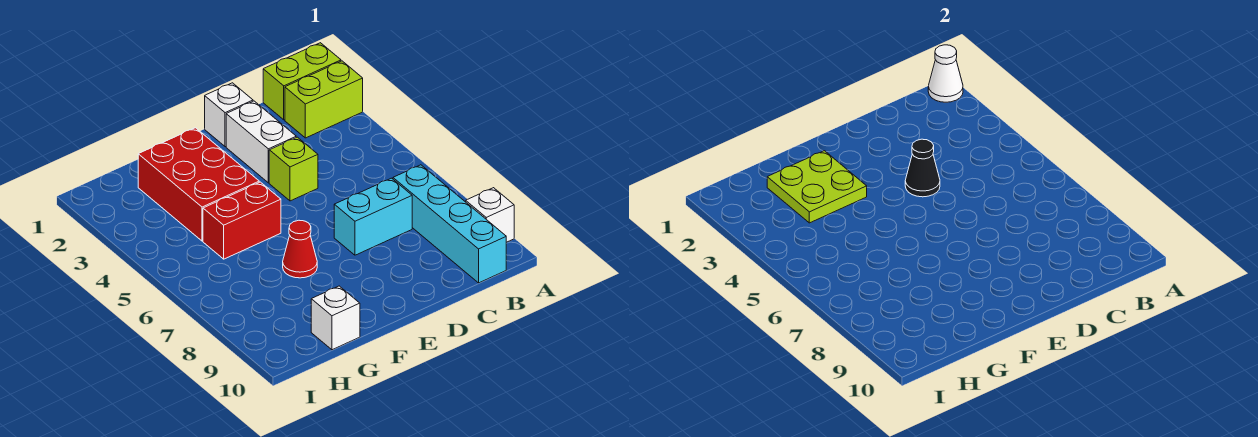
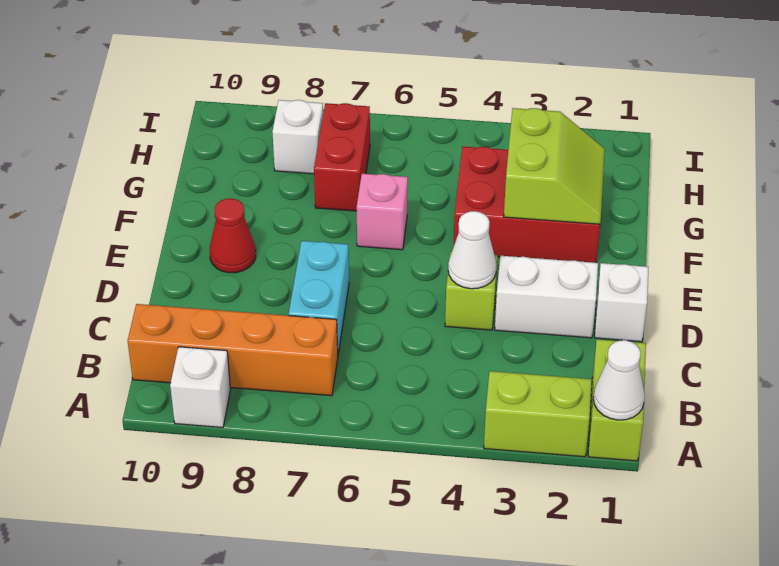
lime 1x2 brick [285,61,363,138] -> lime 1x2 brick turned to [484,371,592,457]
cyan 1x4 brick [393,165,506,283] -> orange 1x4 brick [128,304,338,396]
black 1x1 cone [905,139,940,197] -> white 1x1 cone [448,211,496,289]
lime 2x2 plate [767,151,867,223] -> lime 2x2 slope [504,108,605,224]
red 1x2 brick [203,182,281,259] -> red 1x2 brick moved to [314,103,370,211]
none -> pink 1x1 brick [357,174,408,250]
red 1x1 cone [283,220,317,278] -> red 1x1 cone moved to [210,198,256,273]
white 1x1 brick [311,286,360,350] -> white 1x1 brick moved to [272,100,323,174]

